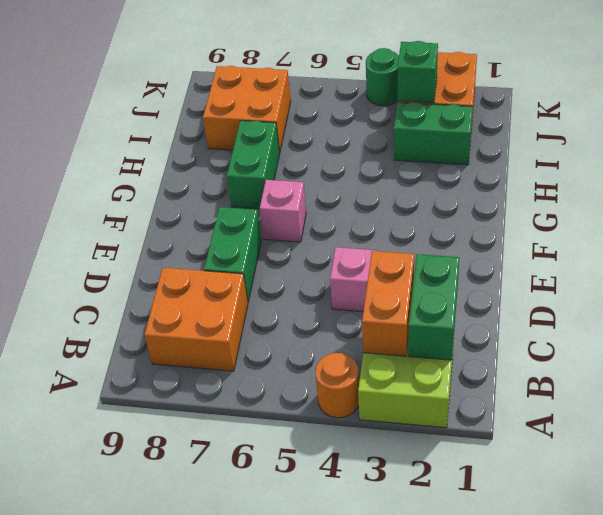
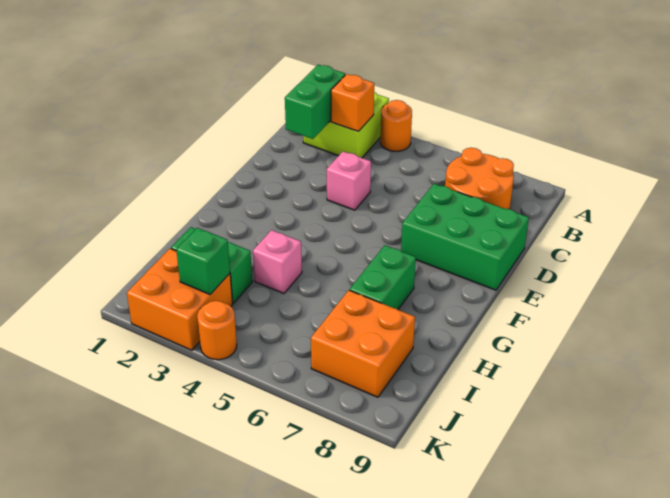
orange 1x2 brick [362,251,414,356] -> orange 1x1 brick [331,74,374,131]
orange 2x2 brick [144,268,248,371] -> orange 2x2 round brick [445,148,514,209]
green 1x2 brick [204,207,261,302] -> green 2x3 brick [401,184,529,290]
pink 1x1 brick [260,180,306,242] -> pink 1x1 brick moved to [253,230,302,293]
green 1x1 round brick [366,48,399,106] -> orange 1x1 round brick [197,301,237,360]

